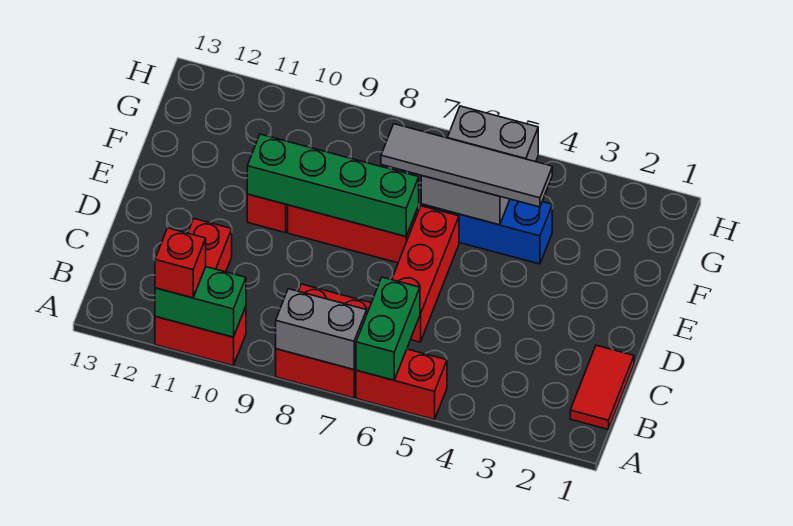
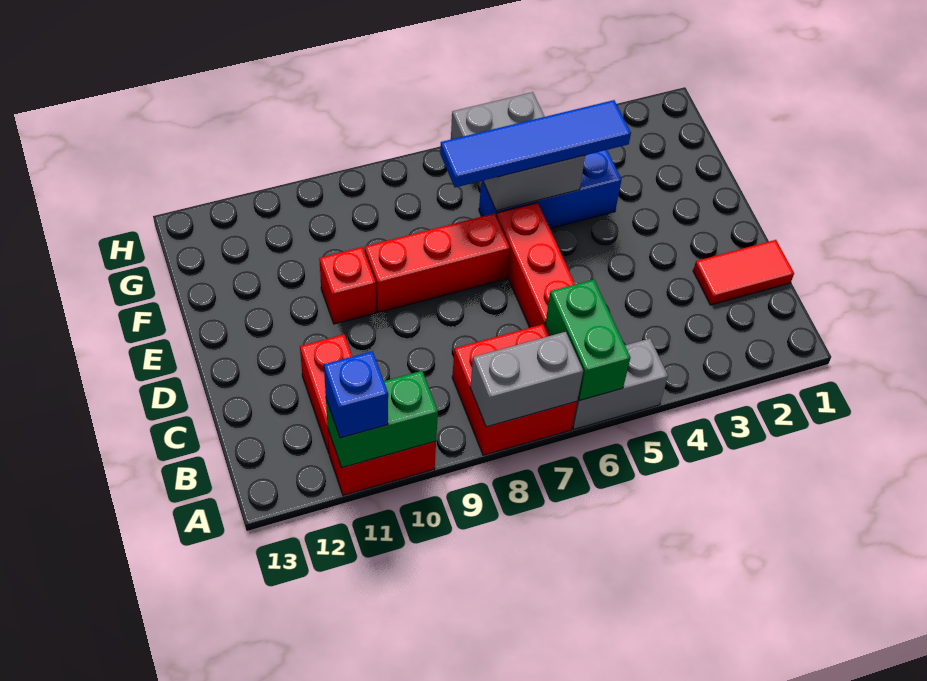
red 1x2 brick [356,349,447,420] -> grey 1x2 brick [572,339,668,429]
red 1x1 brick [155,228,206,298] -> blue 1x1 brick [324,351,388,438]
red 1x2 tile [570,345,634,429] -> red 1x2 tile turned to [693,240,794,305]
green 1x4 brick [247,134,419,236] -> none
grey 1x4 tile [381,124,552,207] -> blue 1x4 tile [440,100,631,187]

